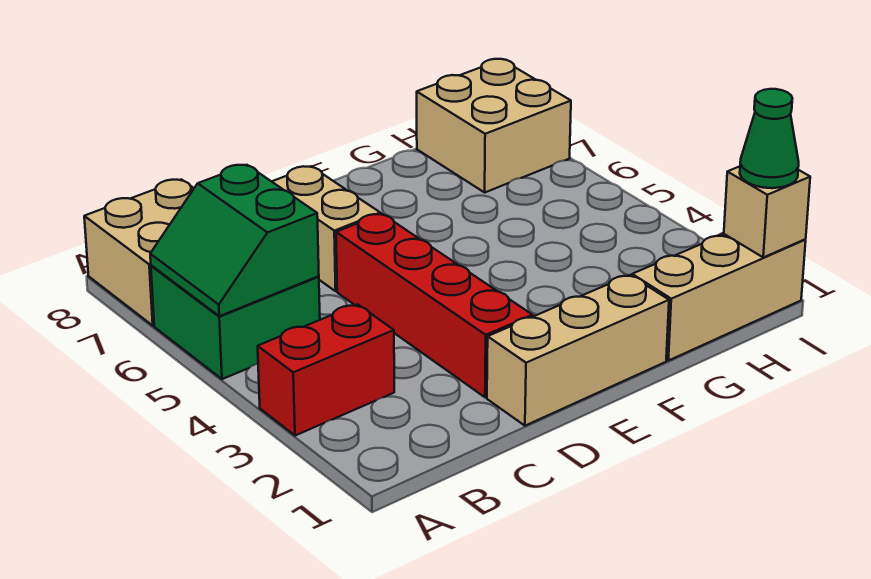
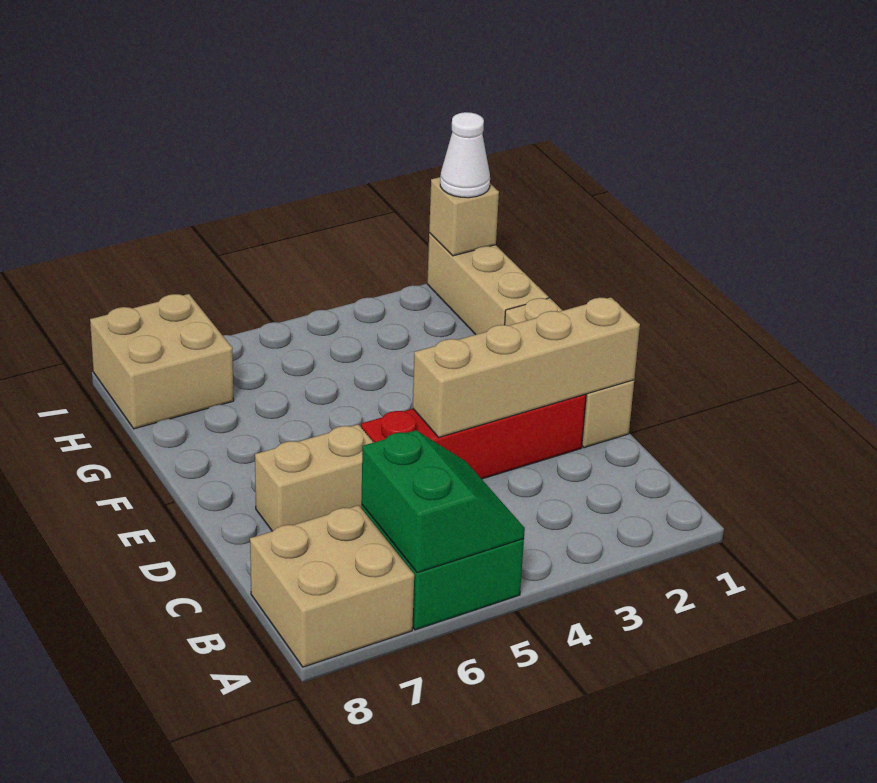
red 1x2 brick [258,304,394,436] -> none
green 2x2 slope [150,165,319,316] -> green 2x2 slope turned to [361,430,525,573]
none -> tan 1x4 brick [413,297,640,437]
green 1x1 cone [740,89,799,188] -> white 1x1 cone [440,112,490,198]

